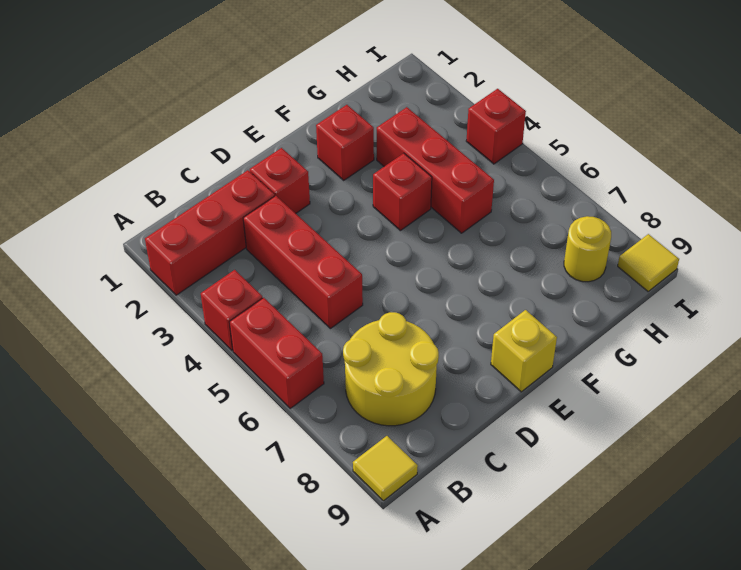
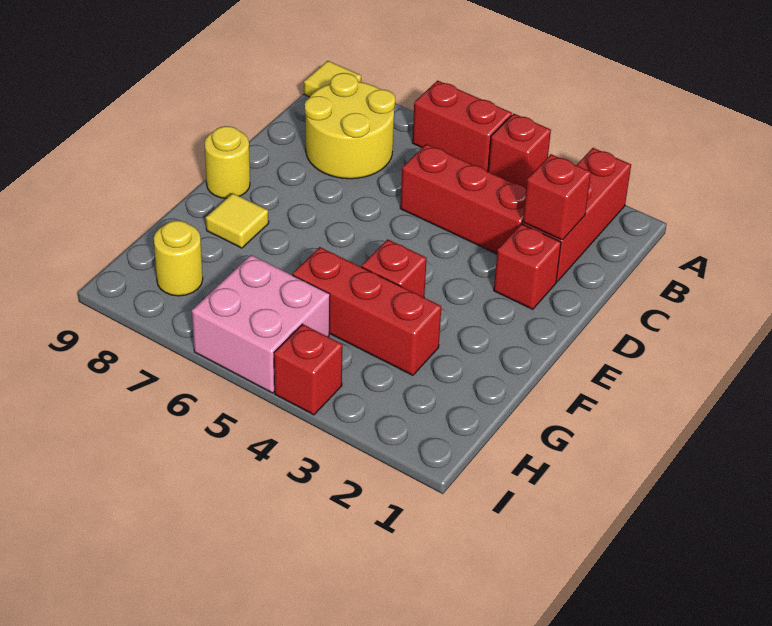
yellow 1x1 brick [491,310,557,392] -> yellow 1x1 round brick [205,126,250,198]
red 1x1 brick [316,105,374,180] -> red 1x1 brick moved to [523,154,591,240]
none -> pink 2x2 brick [192,255,330,393]
yellow 1x1 tile [618,234,679,291] -> yellow 1x1 tile moved to [206,193,269,248]

